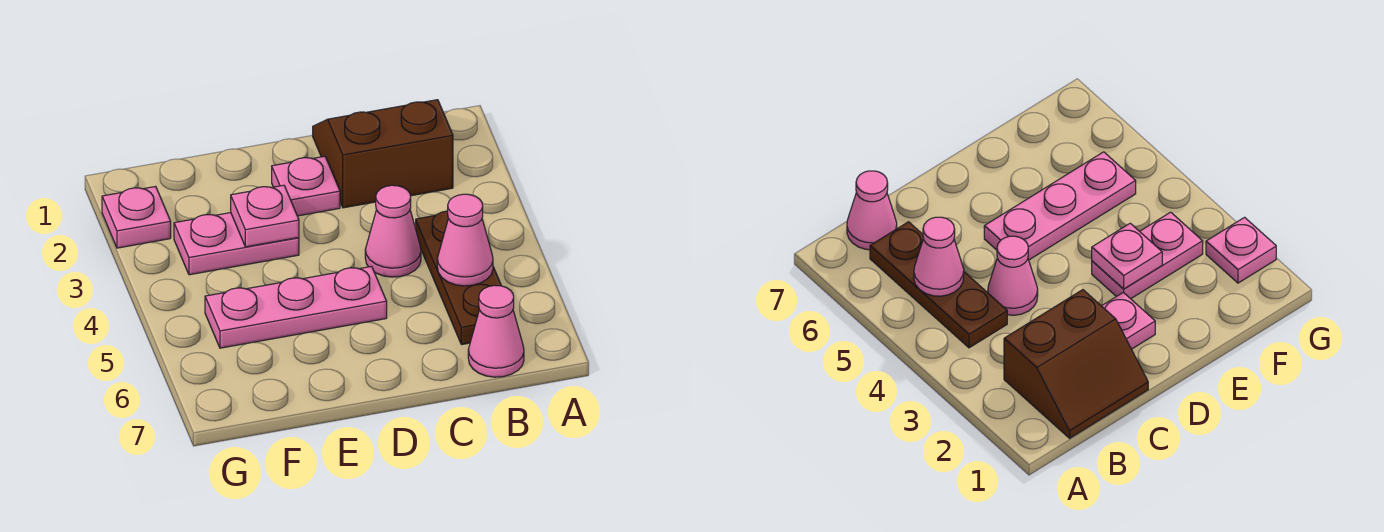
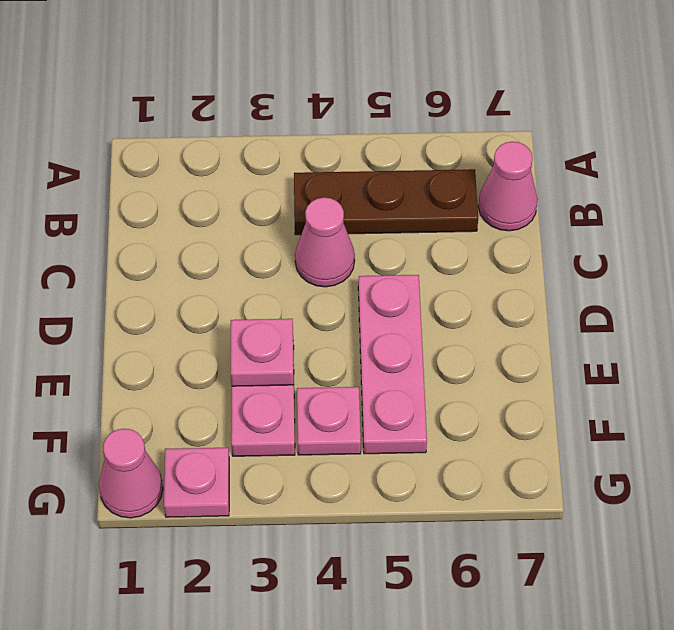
brown 2x2 slope [313,100,453,208] -> none
pink 1x1 cone [437,194,493,286] -> pink 1x1 cone moved to [99,429,163,518]
pink 1x1 plate [272,156,340,216] -> pink 1x1 plate moved to [297,387,361,455]

